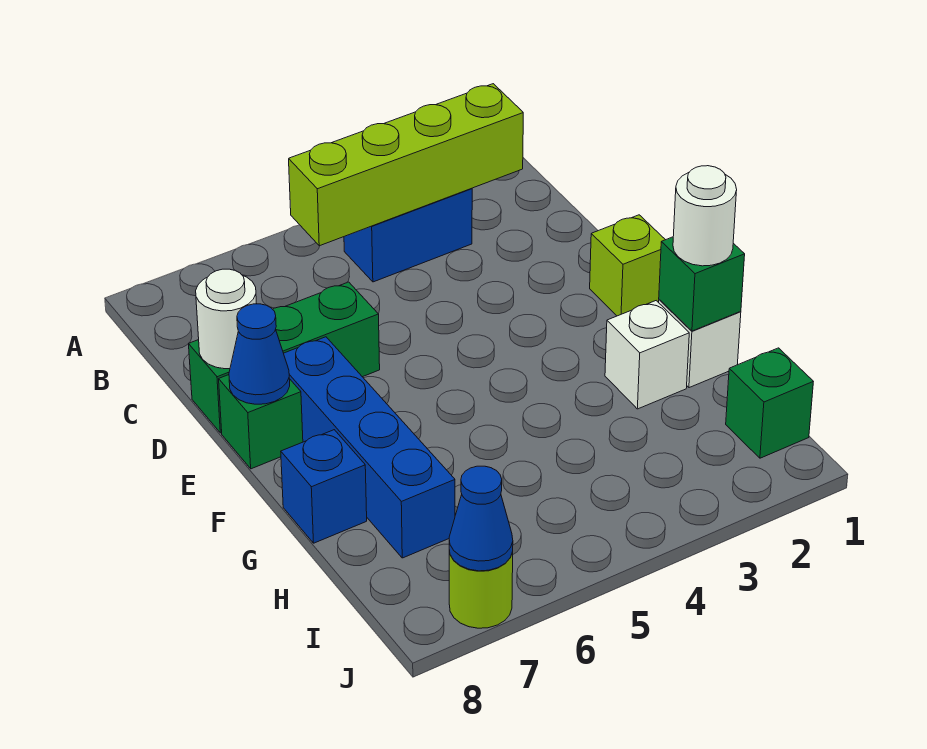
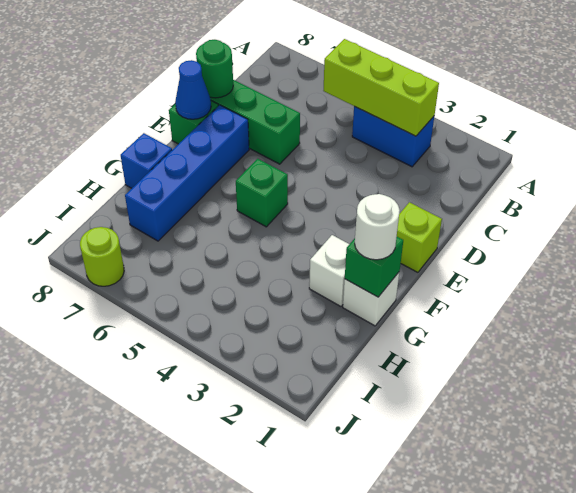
lime 1x4 brick [289,84,523,246] -> lime 1x3 brick [323,39,439,136]
white 1x1 round brick [196,269,257,369] -> green 1x1 round brick [196,40,233,98]
green 1x1 brick [726,348,813,458] -> green 1x1 brick moved to [236,159,288,227]
blue 1x1 cone [449,466,513,571] -> none

